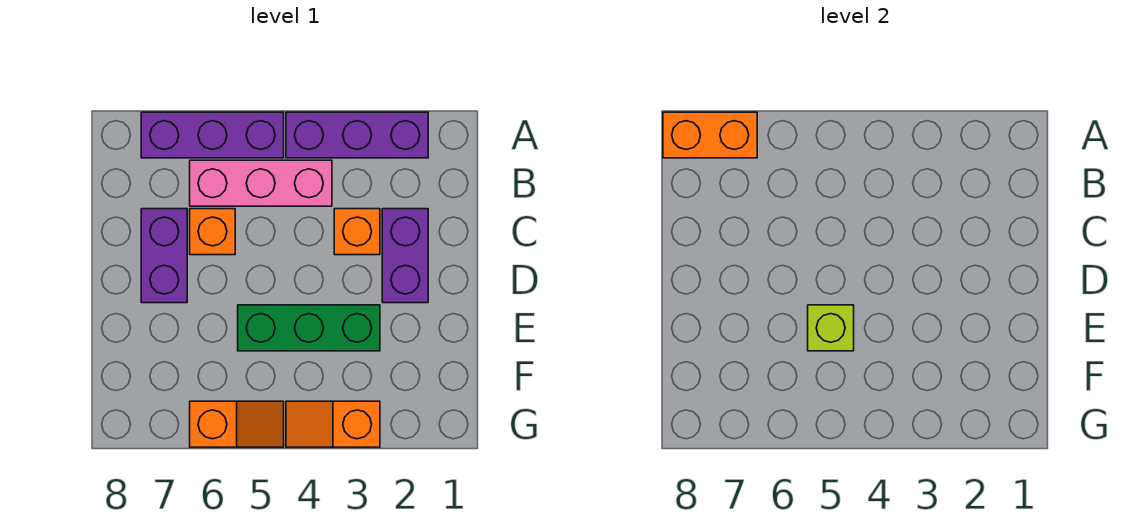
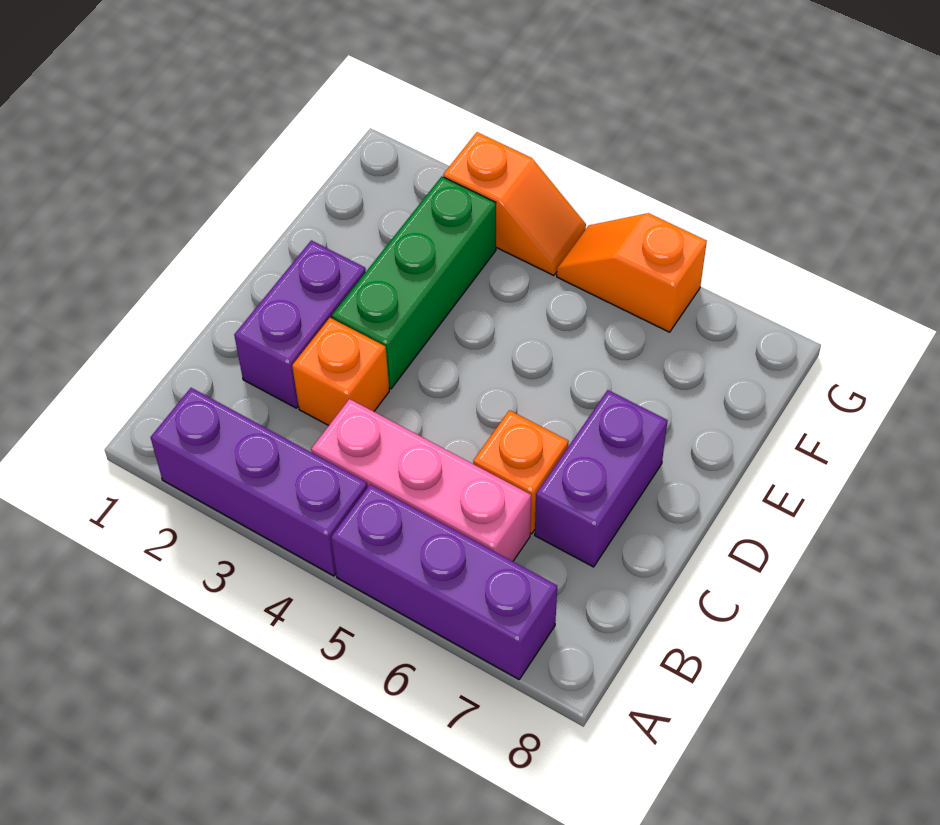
orange 1x2 brick [663,112,757,158] -> none
green 1x3 brick [238,305,380,351] -> green 1x3 brick turned to [332,177,496,389]
lime 1x1 brick [808,305,854,351] -> none

